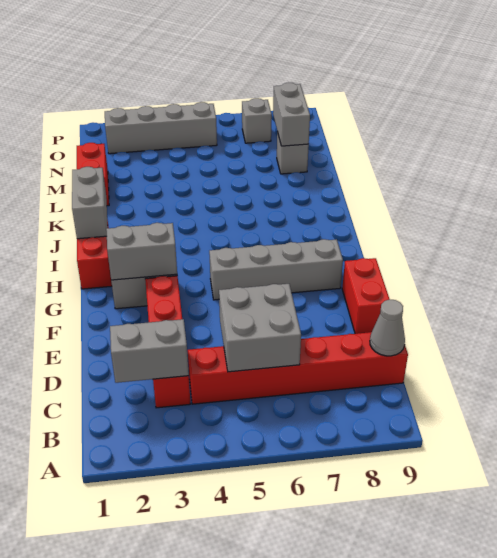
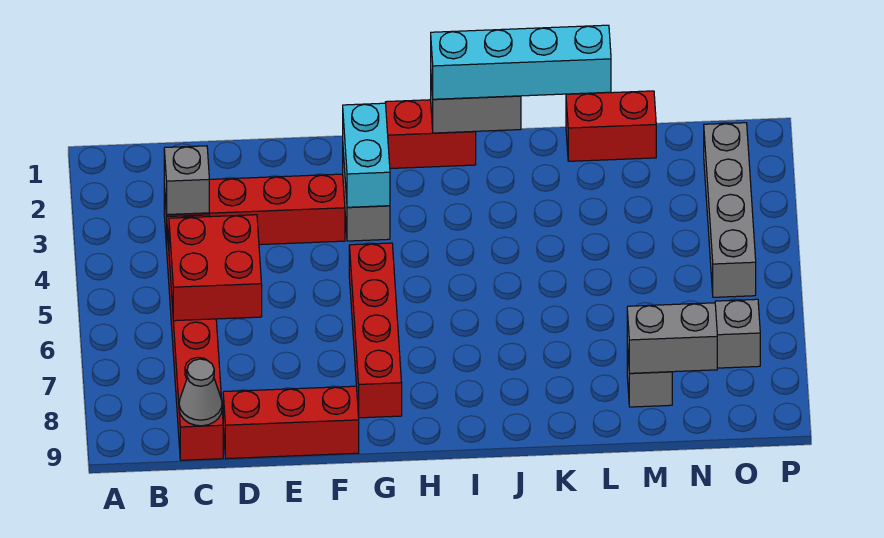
grey 1x2 brick [110,319,189,383] -> grey 1x1 brick [164,146,209,215]
grey 2x2 brick [219,284,301,372] -> red 2x2 brick [169,215,262,321]
red 1x2 brick [342,258,389,334] -> red 1x3 brick [223,386,359,459]
grey 1x2 brick [106,223,177,280] -> cyan 1x2 brick [343,103,390,207]
grey 1x4 brick [209,239,343,300] -> red 1x4 brick [349,243,402,418]
none -> cyan 1x4 brick [431,25,611,99]

